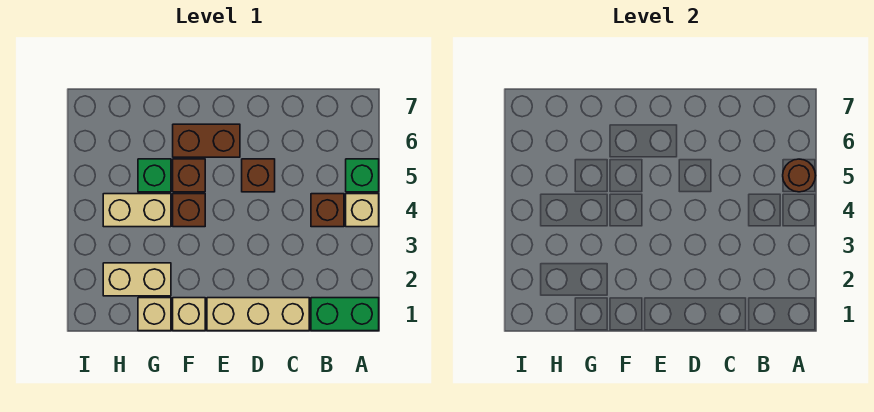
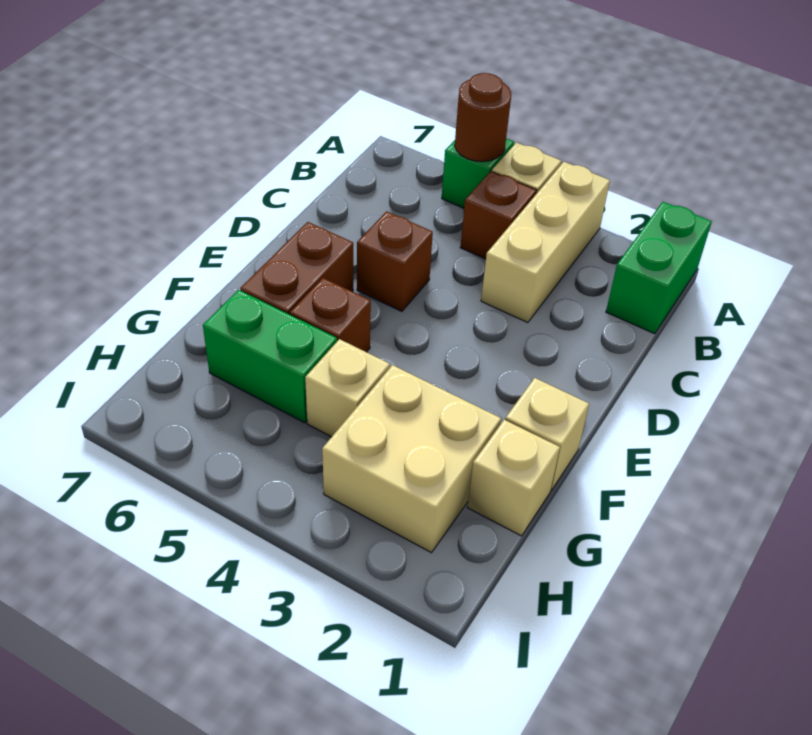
tan 1x3 brick [207,298,309,331] -> tan 1x3 brick moved to [481,162,610,323]
brown 1x1 brick [173,194,205,227] -> none
tan 1x2 brick [103,263,171,296] -> tan 2x2 brick [322,365,501,553]
tan 1x2 brick [103,194,171,227] -> tan 1x1 brick [305,339,390,437]
green 1x1 brick [138,159,171,192] -> green 1x2 brick [203,290,337,423]

